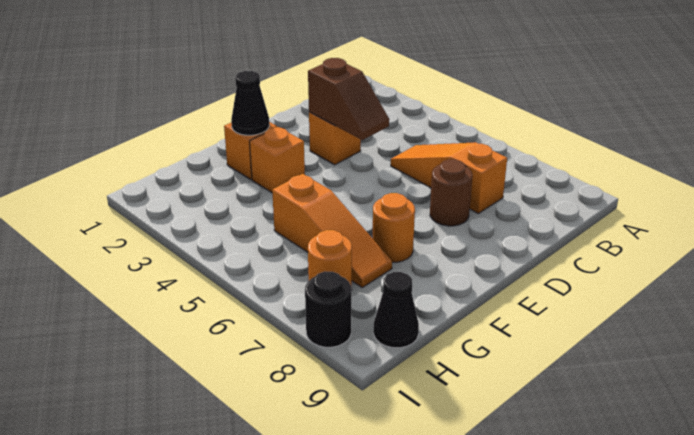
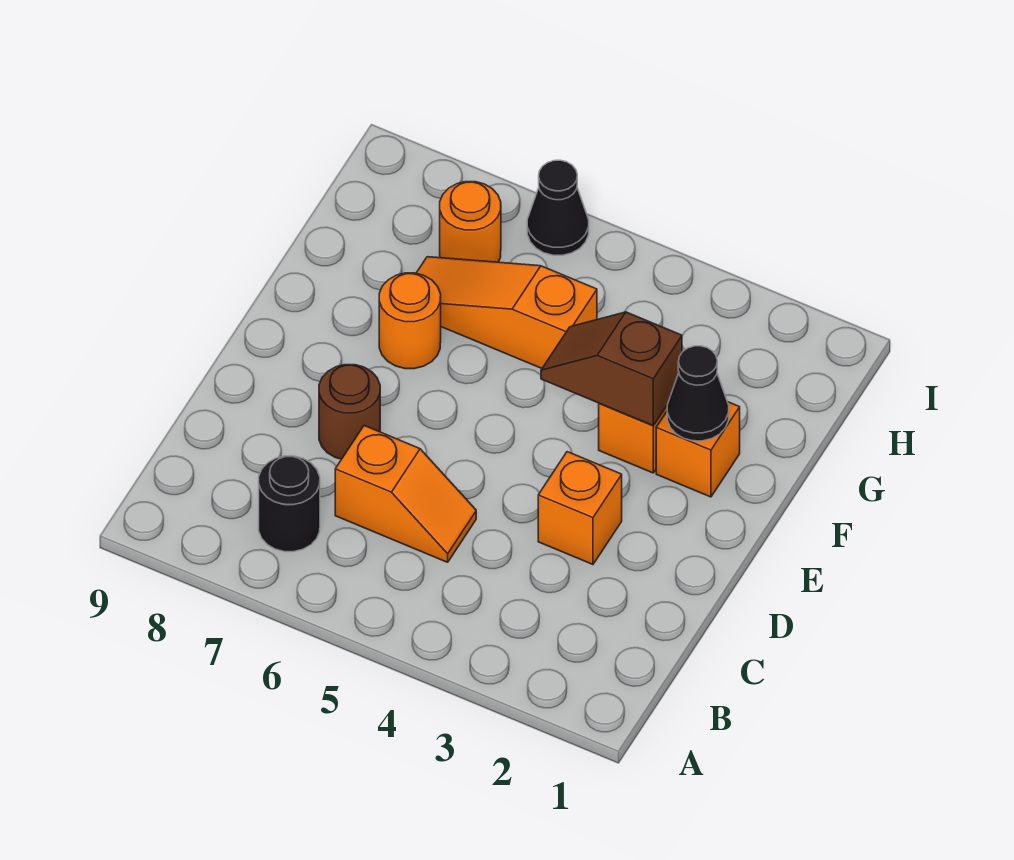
orange 1x3 slope [391,142,507,213] -> orange 1x2 slope [335,426,476,562]
brown 1x2 slope [308,58,389,140] -> brown 1x2 slope moved to [541,312,682,426]
black 1x1 cone [374,272,419,348] -> black 1x1 cone moved to [527,160,589,255]
black 1x1 round brick [305,271,351,347] -> black 1x1 round brick moved to [259,456,320,552]

